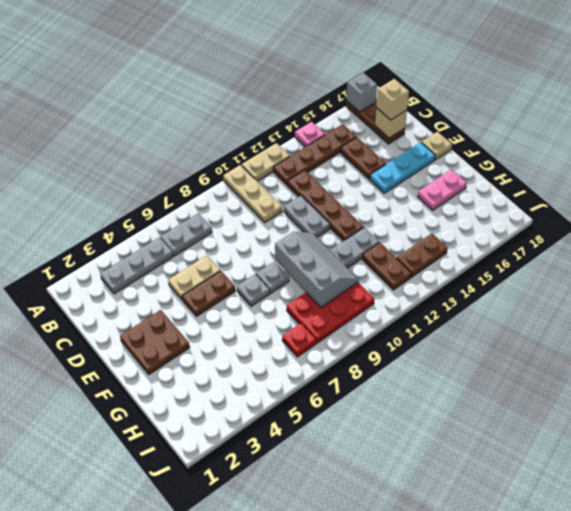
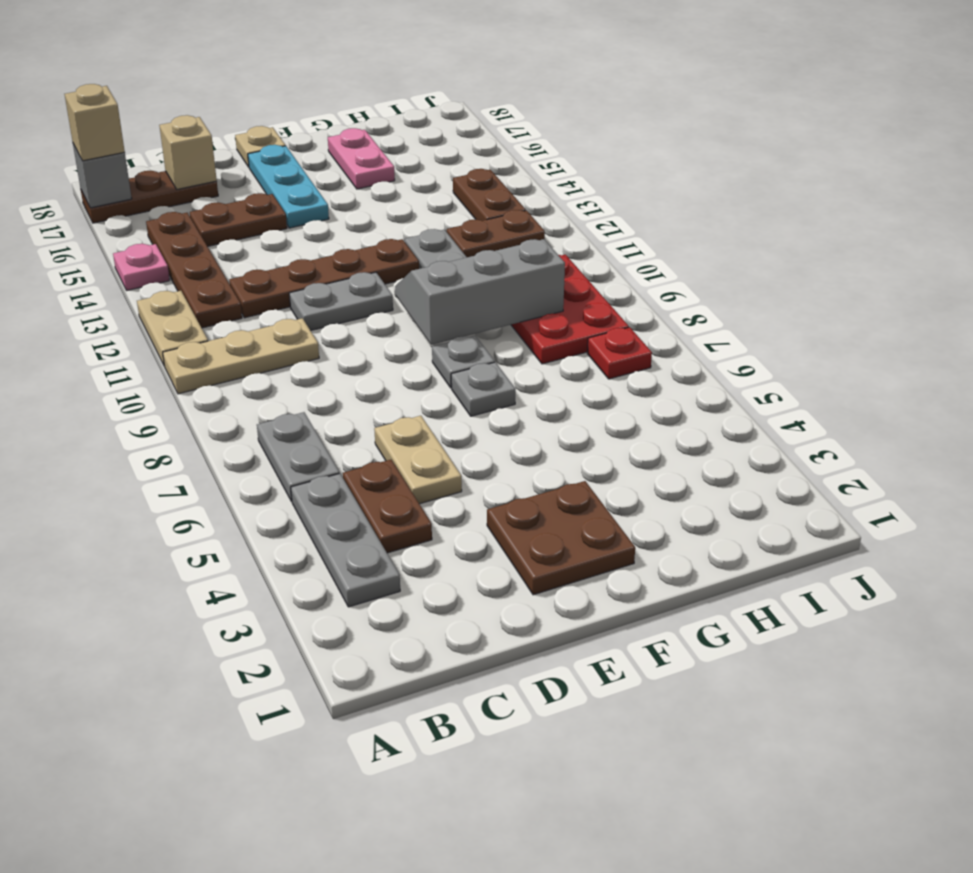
tan 1x1 brick [376,79,409,120] -> tan 1x1 brick moved to [65,84,125,161]
brown 1x2 plate [182,271,235,316] -> brown 1x2 plate moved to [343,460,432,553]

